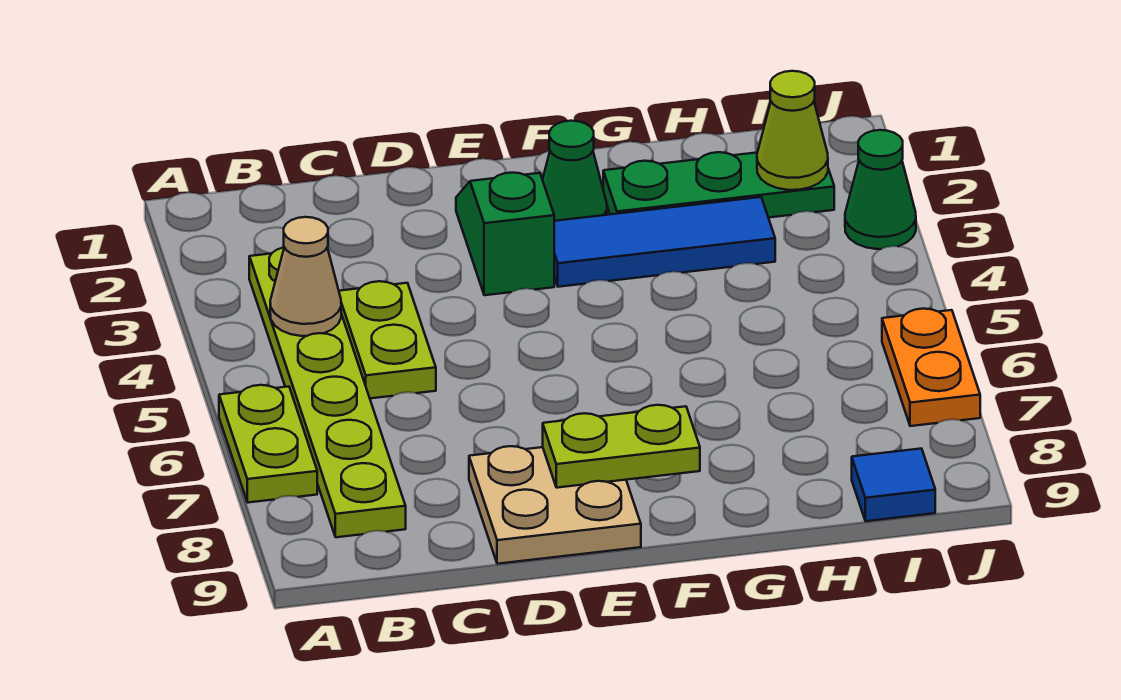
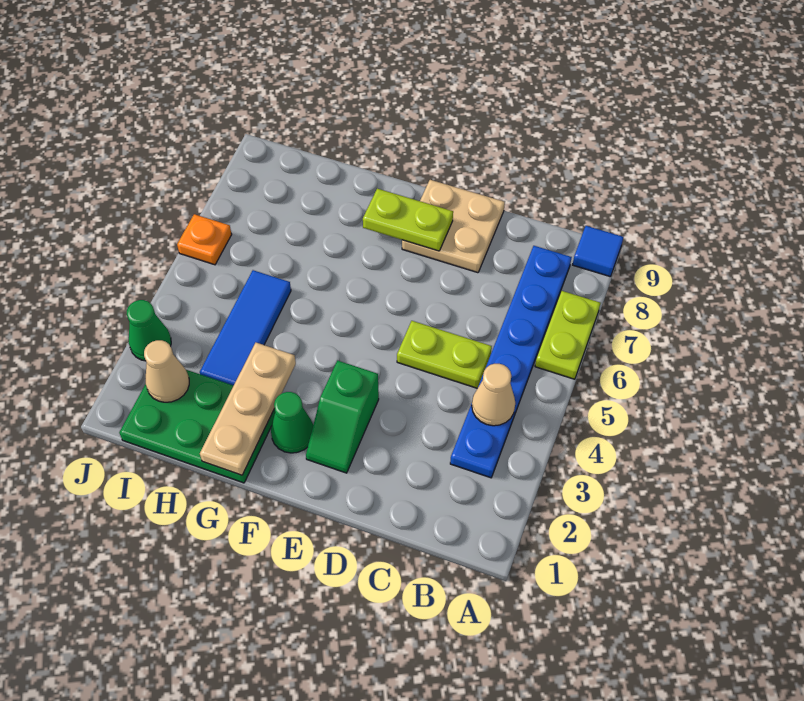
lime 1x6 plate [249,247,406,537] -> blue 1x6 plate [450,246,572,478]
lime 1x2 plate [339,281,436,398] -> lime 1x2 plate turned to [397,321,492,388]
blue 1x3 tile [554,197,775,287] -> blue 1x3 tile turned to [200,270,291,386]
none -> tan 1x3 plate [200,343,296,475]
green 1x3 plate [603,152,834,218] -> green 2x3 plate [119,370,275,483]
lime 1x1 cone [757,71,828,190] -> tan 1x1 cone [144,340,189,402]
blue 1x1 tile [852,449,935,521] -> blue 1x1 tile moved to [573,226,623,277]
orange 1x2 plate [882,309,980,426] -> orange 1x1 plate [177,214,232,265]

